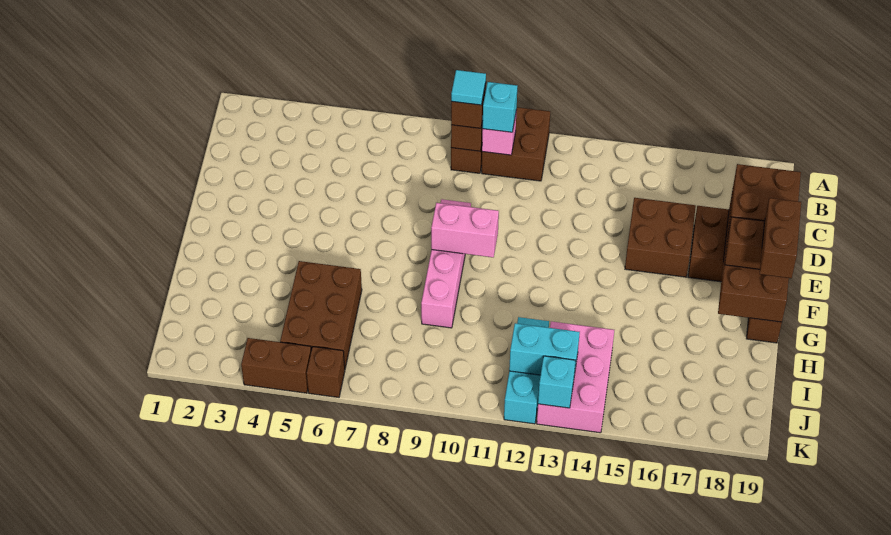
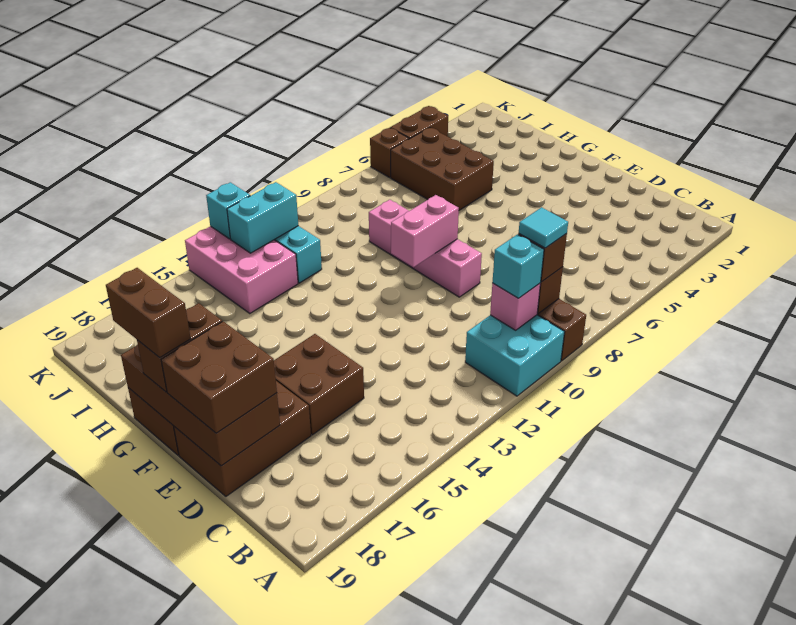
brown 2x2 brick [482,107,550,181] -> cyan 2x2 brick [465,315,564,396]

